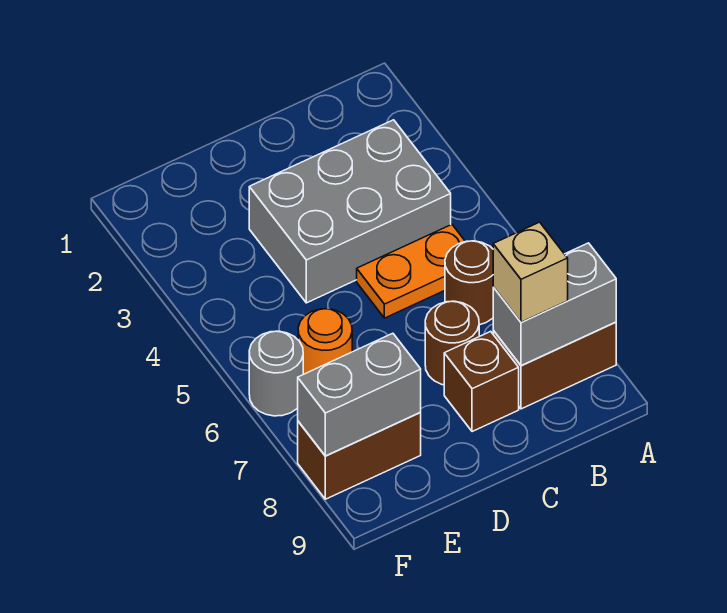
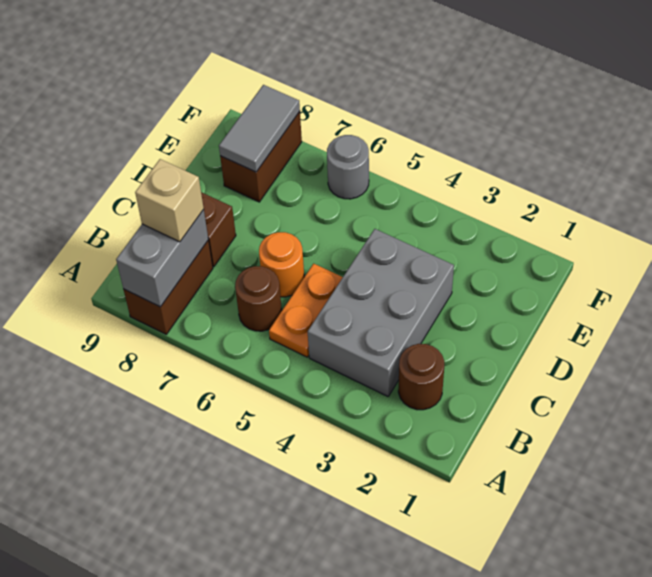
brown 1x1 round brick [425,301,479,385] -> brown 1x1 round brick moved to [398,344,444,410]
orange 1x1 round brick [298,309,352,374] -> orange 1x1 round brick moved to [259,232,304,297]
grey 1x2 brick [298,333,421,456] -> grey 1x2 tile [219,85,300,172]

